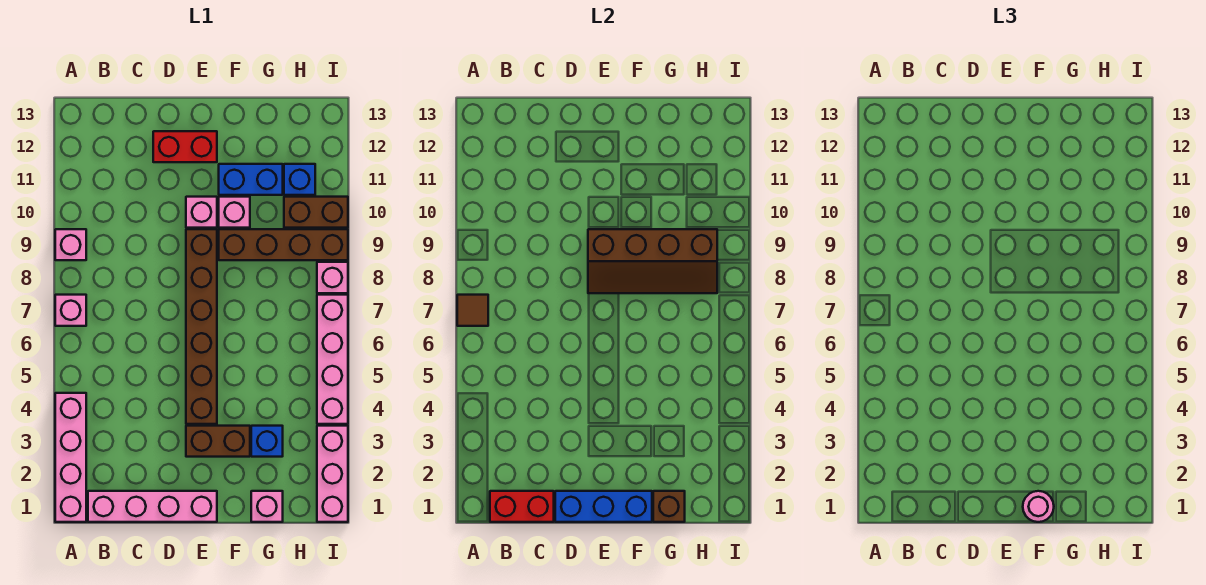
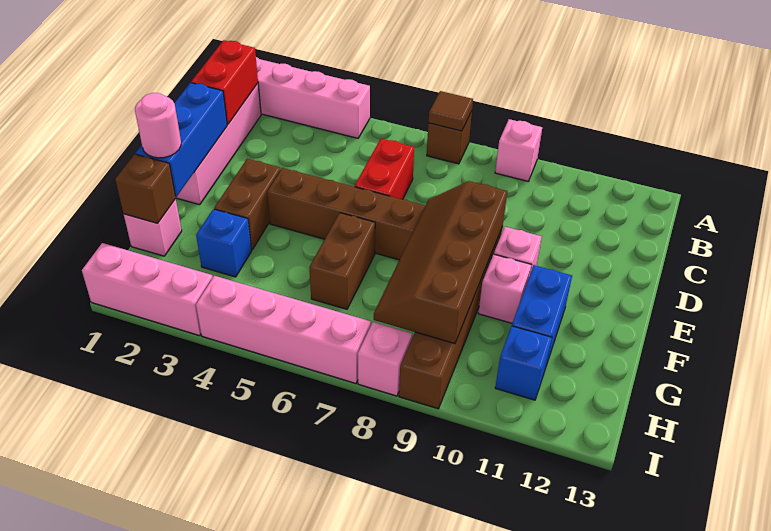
pink 1x1 brick [55,295,86,326] -> brown 1x1 brick [427,111,472,164]
red 1x2 brick [153,131,217,162] -> red 1x2 brick moved to [355,139,414,199]
brown 1x2 brick [284,197,348,228] -> brown 1x2 brick moved to [309,213,375,309]

